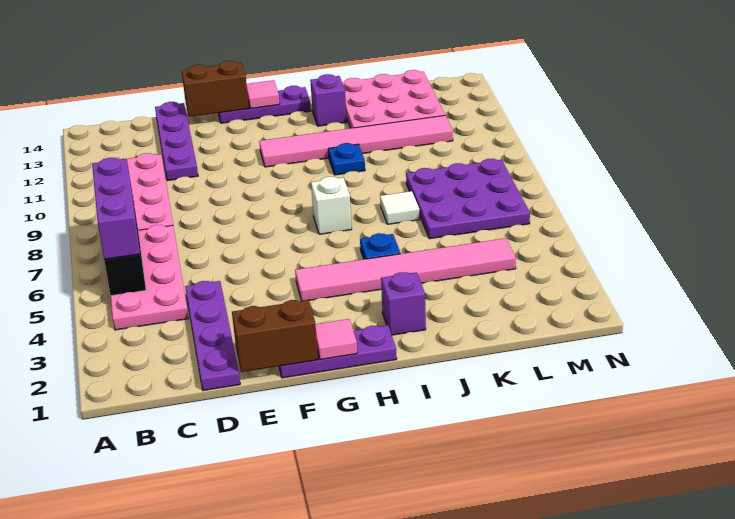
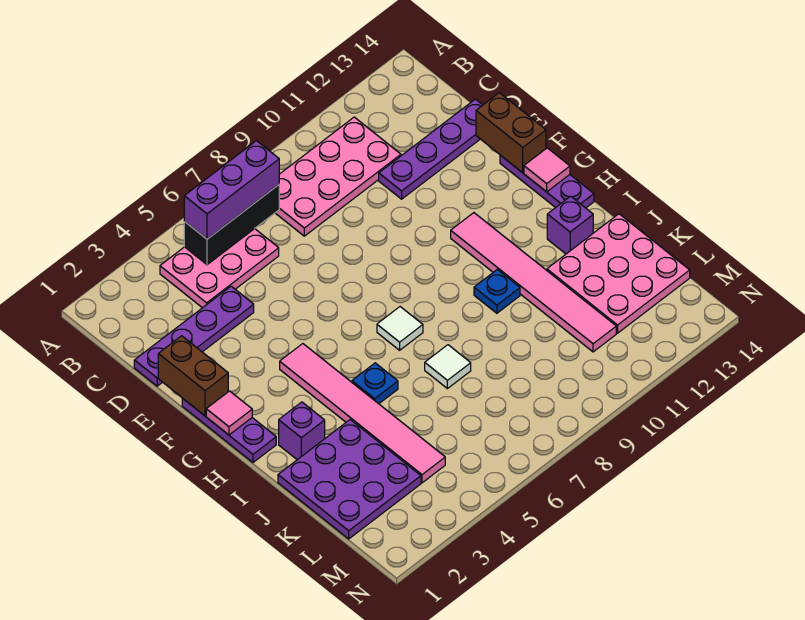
pink 2x4 plate [111,225,189,330] -> pink 2x3 plate [160,229,279,308]
white 1x1 brick [311,177,352,234] -> white 1x1 tile [377,307,423,350]
purple 3x3 plate [406,159,530,239] -> purple 3x3 plate moved to [278,420,421,539]

